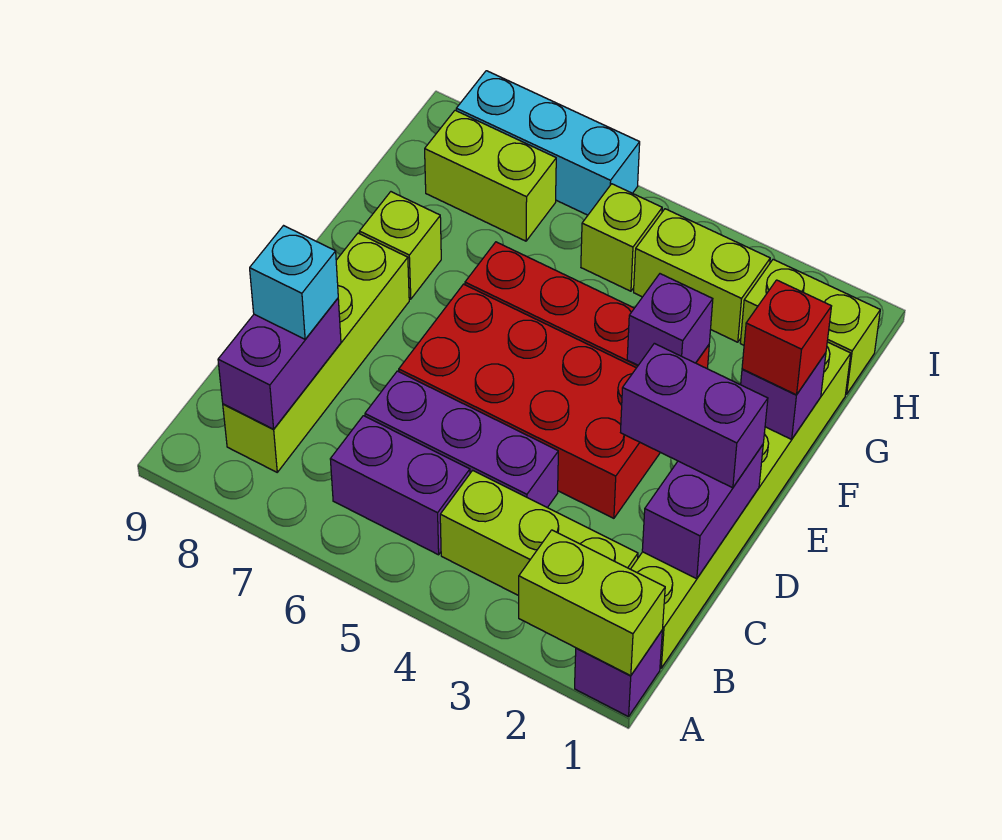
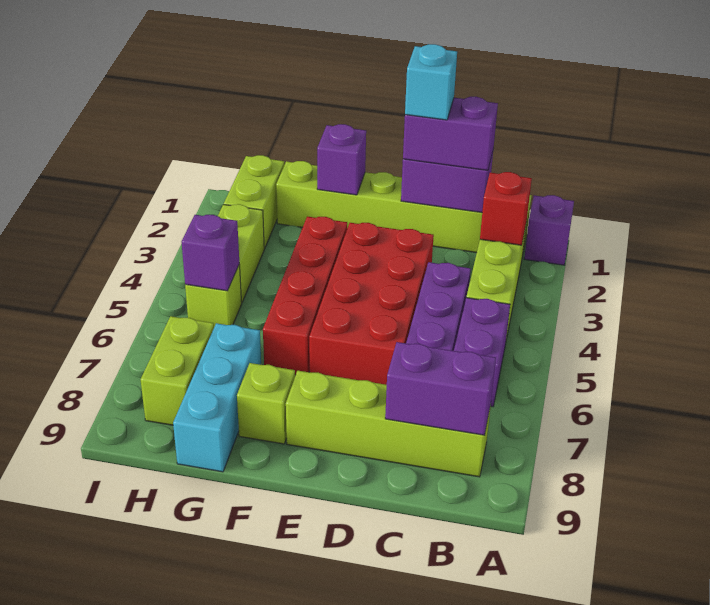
lime 1x2 brick [519,530,665,676] -> none
cyan 1x1 brick [250,226,338,339] -> cyan 1x1 brick moved to [405,44,457,120]
purple 1x2 brick [621,343,768,488] -> purple 1x2 brick turned to [403,97,498,170]
red 1x1 brick [742,280,832,395] -> red 1x1 brick moved to [480,172,532,245]
purple 1x1 brick [627,274,713,365] -> purple 1x1 brick moved to [181,215,239,291]
cyan 1x3 brick [456,71,640,215] -> cyan 1x3 brick moved to [173,323,261,472]

